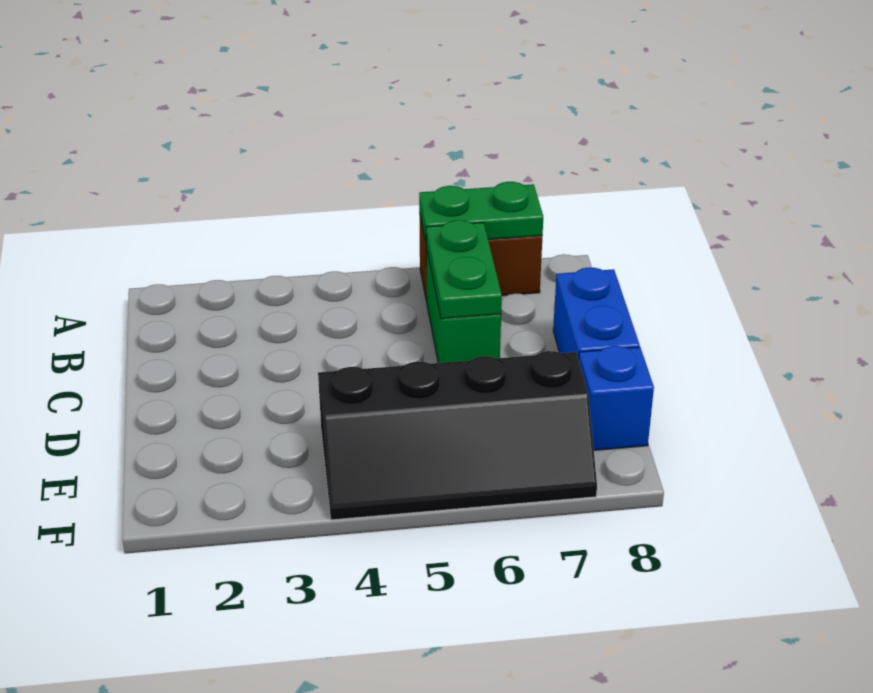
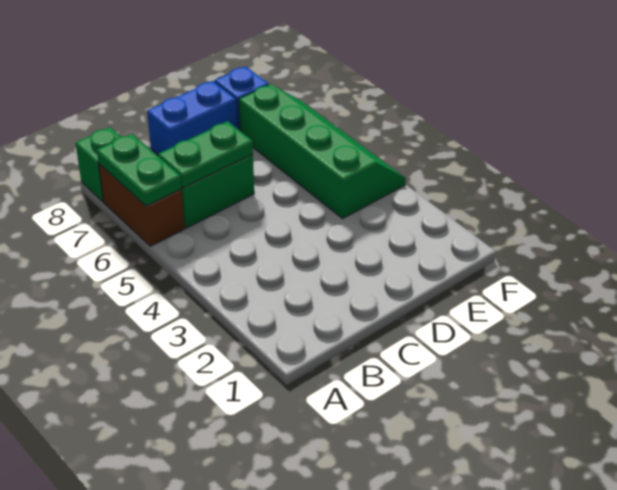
none -> green 1x1 brick [76,127,121,202]
black 2x4 slope [318,351,597,520] -> green 2x4 slope [239,84,406,219]

